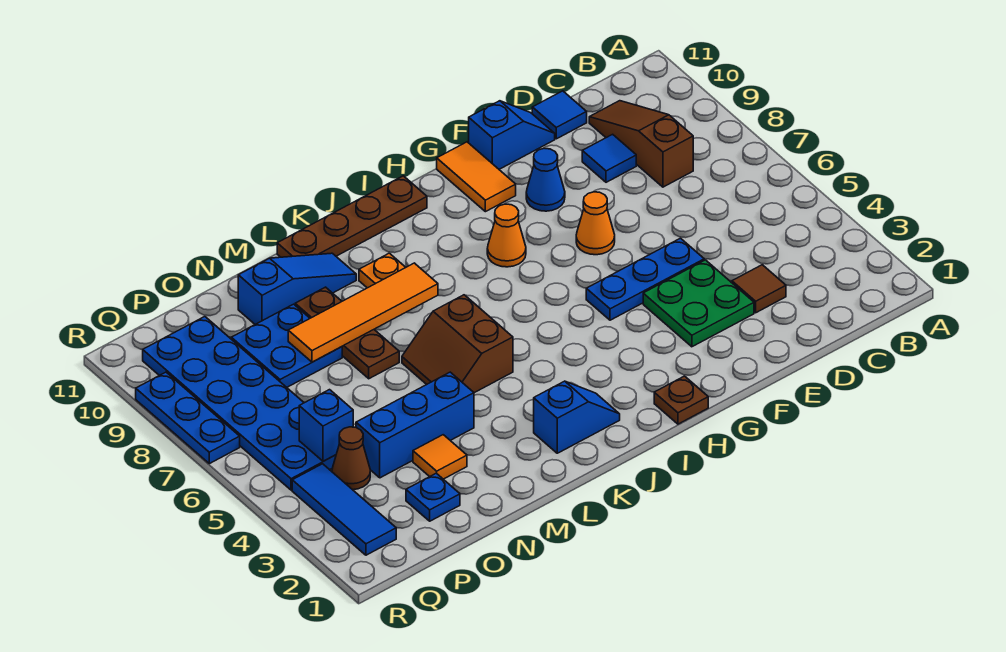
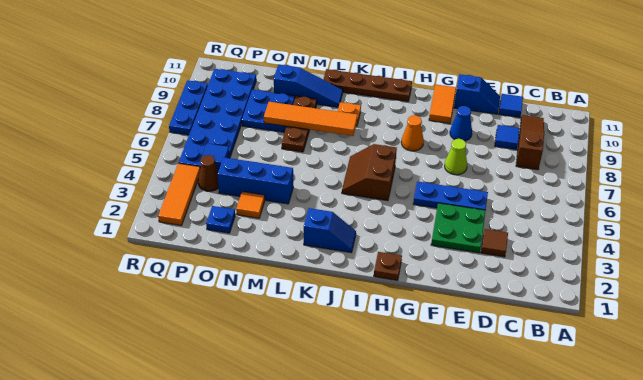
orange 1x1 cone [576,192,615,255] -> lime 1x1 cone [445,139,467,175]
brown 2x2 slope [402,295,513,393] -> brown 2x2 slope moved to [342,144,397,201]
blue 1x1 brick [299,390,353,461] -> blue 1x1 tile [202,143,229,168]
blue 1x3 tile [292,464,396,555] -> orange 1x3 tile [158,163,200,226]

